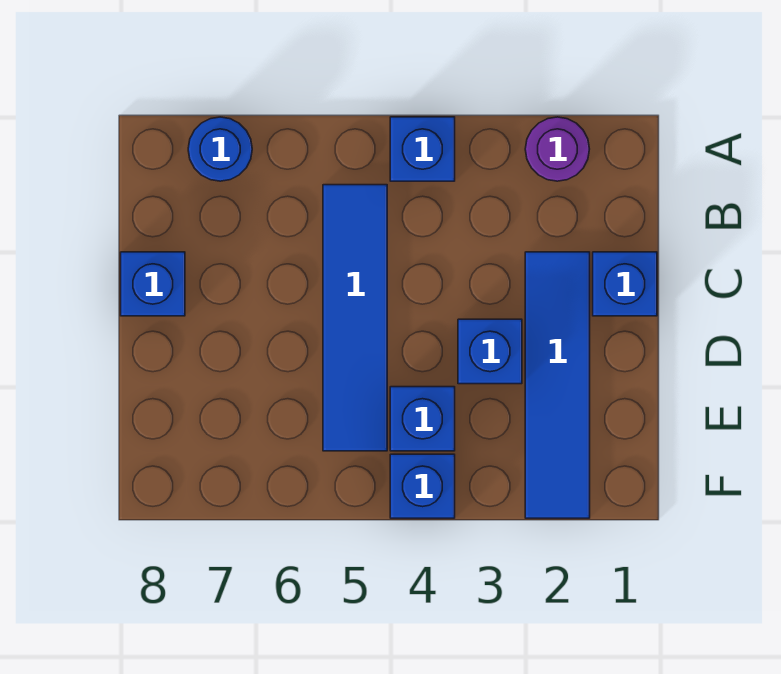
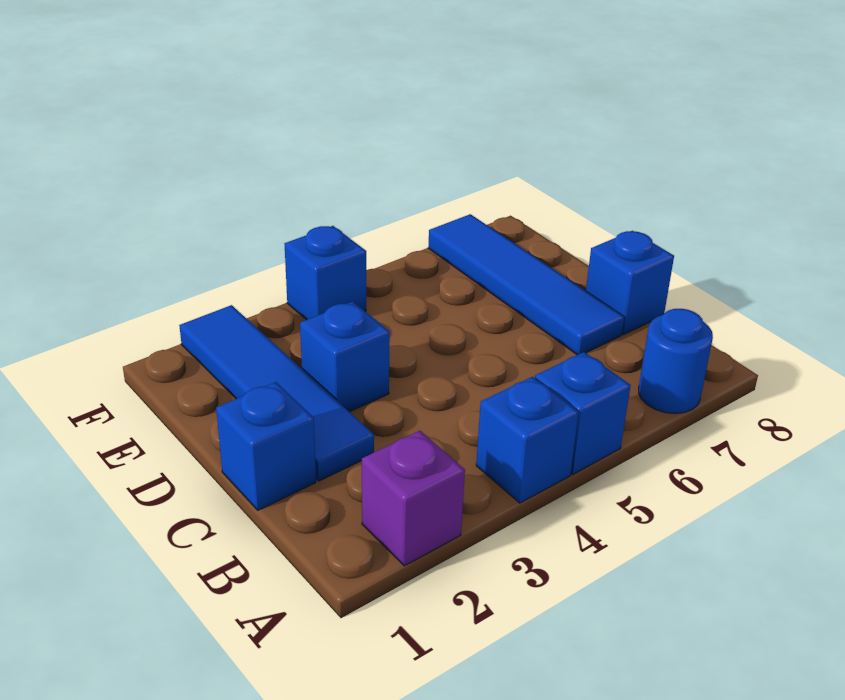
purple 1x1 round brick [525,117,589,181] -> purple 1x1 brick [362,431,465,566]
blue 1x4 tile [323,185,387,451] -> blue 1x4 tile moved to [428,214,624,355]
blue 1x1 brick [390,387,455,451] -> blue 1x1 brick moved to [535,352,631,474]

